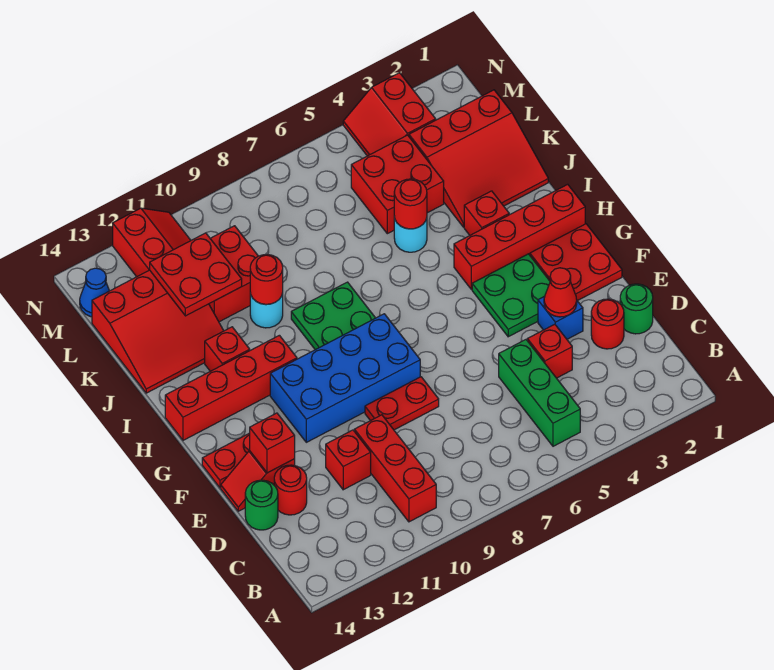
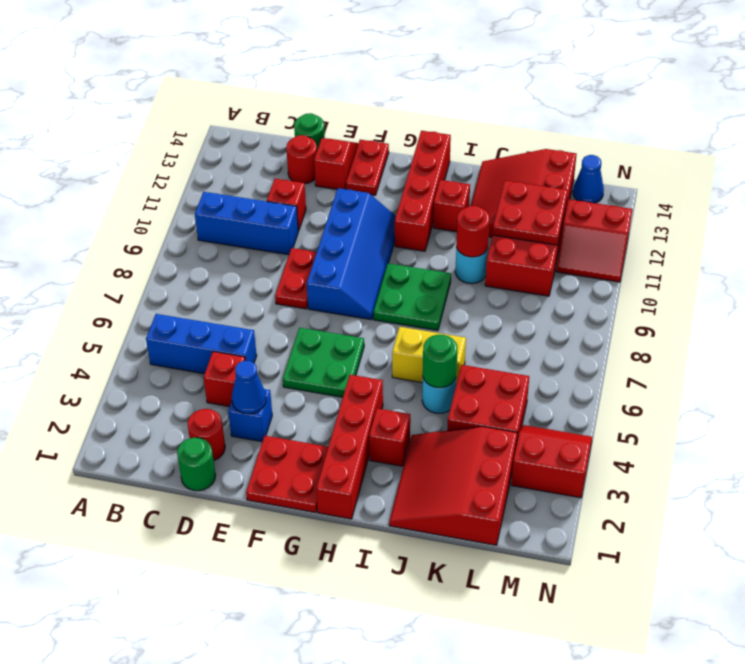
green 1x3 brick [499,340,580,446] -> blue 1x3 brick [146,314,257,374]
red 1x3 brick [354,415,436,522] -> blue 1x3 brick [195,192,298,255]
red 1x1 cone [544,268,577,317] -> blue 1x1 cone [232,361,266,414]
red 1x1 brick [250,413,295,473] -> none
green 2x2 plate [472,254,550,337] -> green 2x2 plate moved to [283,328,364,397]
blue 2x4 brick [270,314,420,442] -> blue 2x4 slope [307,188,396,320]
none -> yellow 1x2 brick [392,327,466,384]
red 1x1 round brick [394,179,427,229] -> green 1x1 round brick [423,335,457,388]

